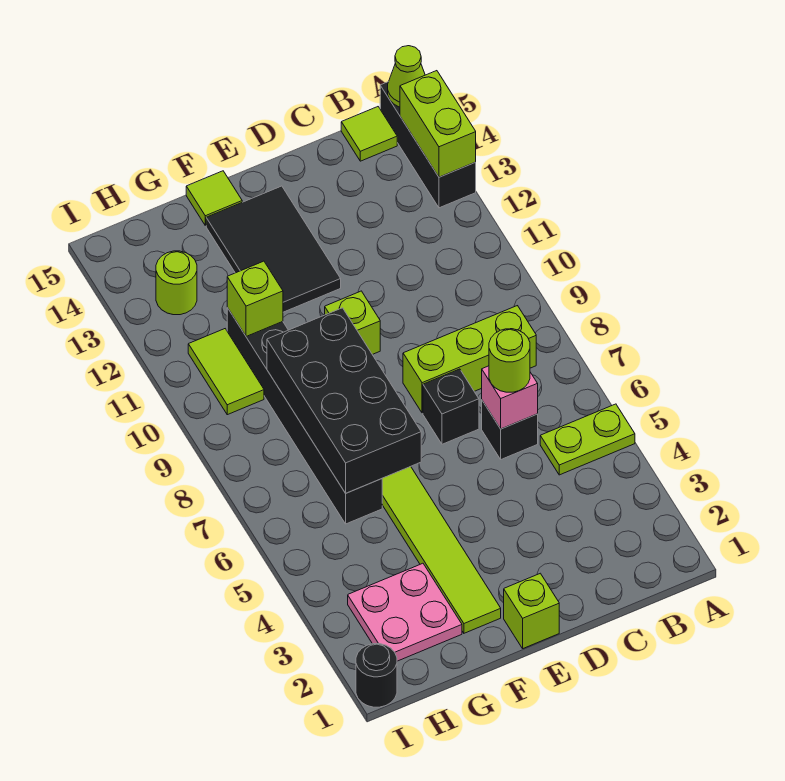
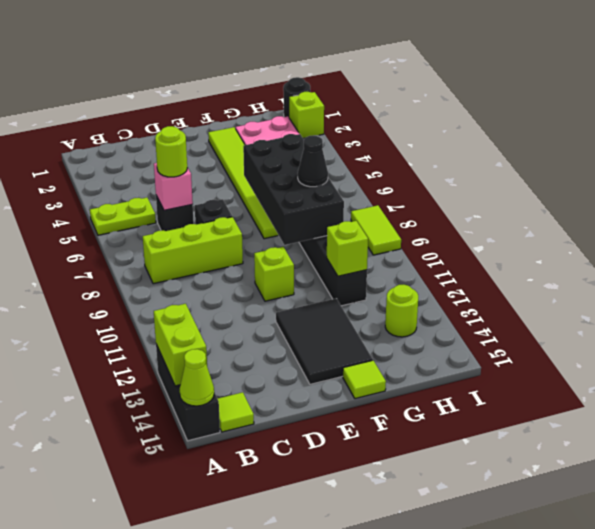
lime 1x1 brick [504,573,559,648] -> lime 1x1 brick moved to [289,92,324,138]
none -> black 1x1 cone [298,136,328,187]
lime 1x2 tile [188,329,264,415] -> lime 1x2 tile moved to [351,205,401,255]

